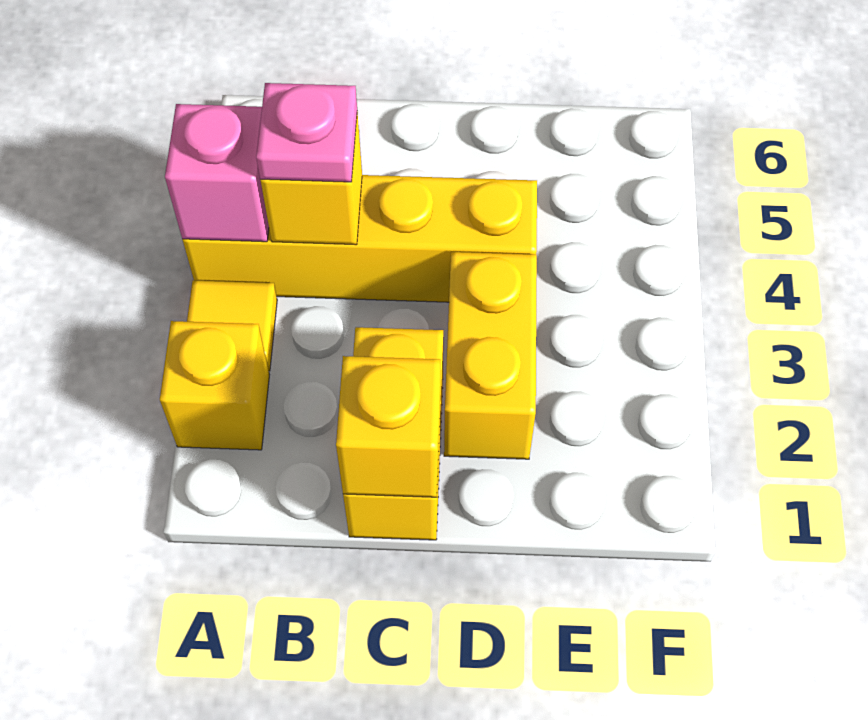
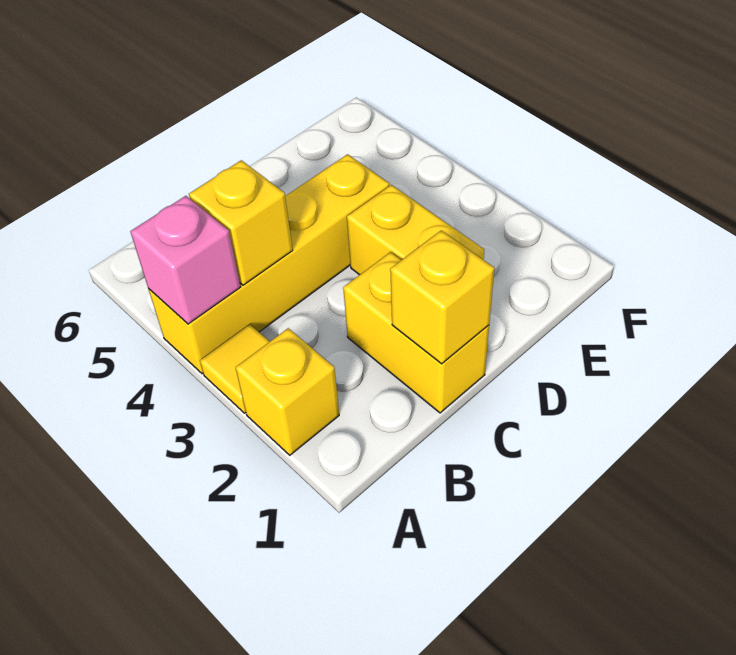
pink 1x1 plate [256,83,357,182] -> none

